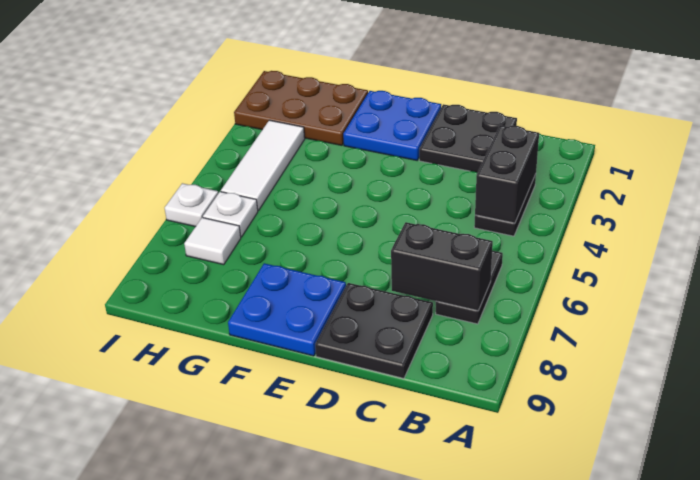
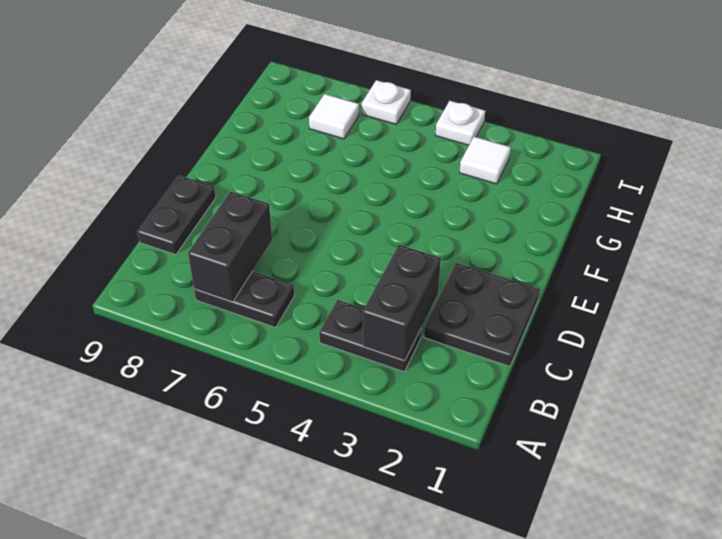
black 1x2 brick [475,125,539,223] -> black 1x2 brick turned to [363,245,441,361]
black 2x2 plate [315,283,433,379] -> black 1x2 plate [137,175,216,255]
blue 2x2 plate [343,91,441,160] -> none
blue 2x2 plate [228,263,346,356] -> none
brown 2x3 plate [234,71,368,145] -> none
white 1x3 tile [221,120,305,211] -> white 1x1 tile [460,137,511,184]
white 1x1 plate [203,192,258,237] -> white 1x1 plate moved to [435,101,485,145]

